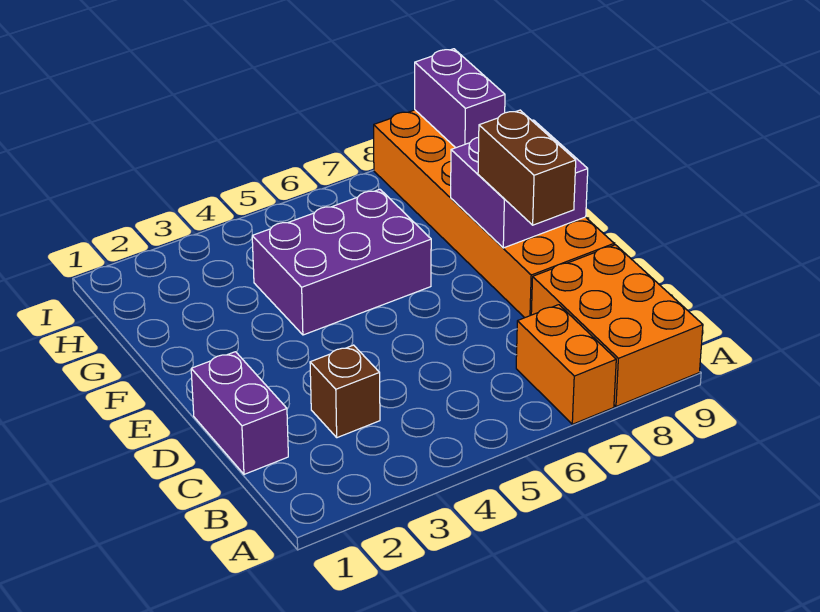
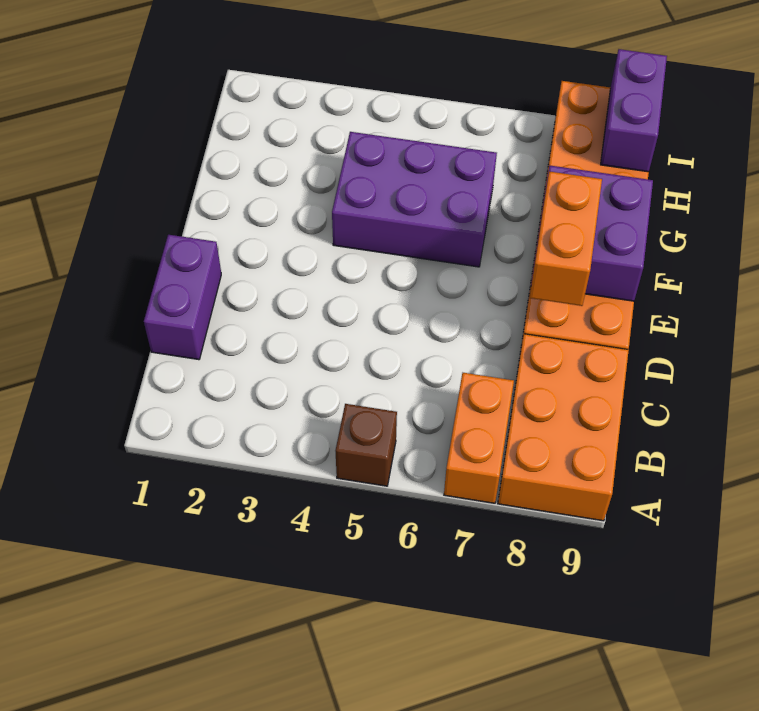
brown 1x1 brick [310,345,380,438] -> brown 1x1 brick moved to [336,404,397,486]
brown 1x2 brick [478,110,576,225] -> orange 1x2 brick [530,171,602,306]

